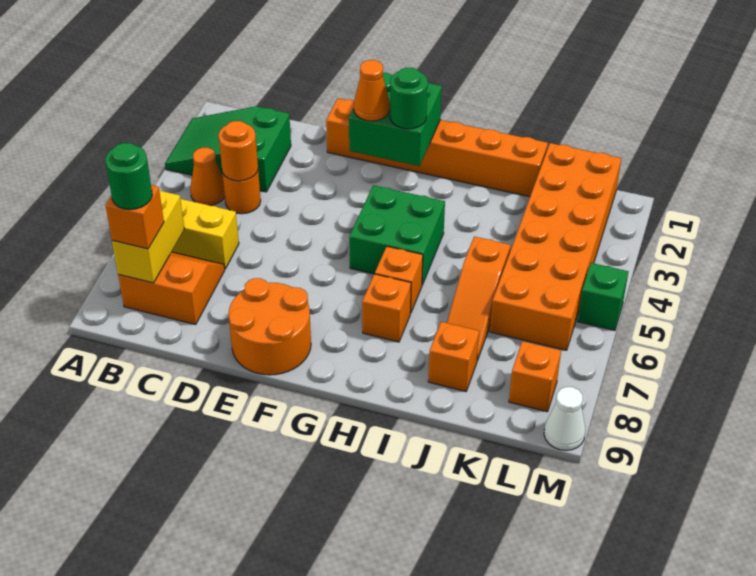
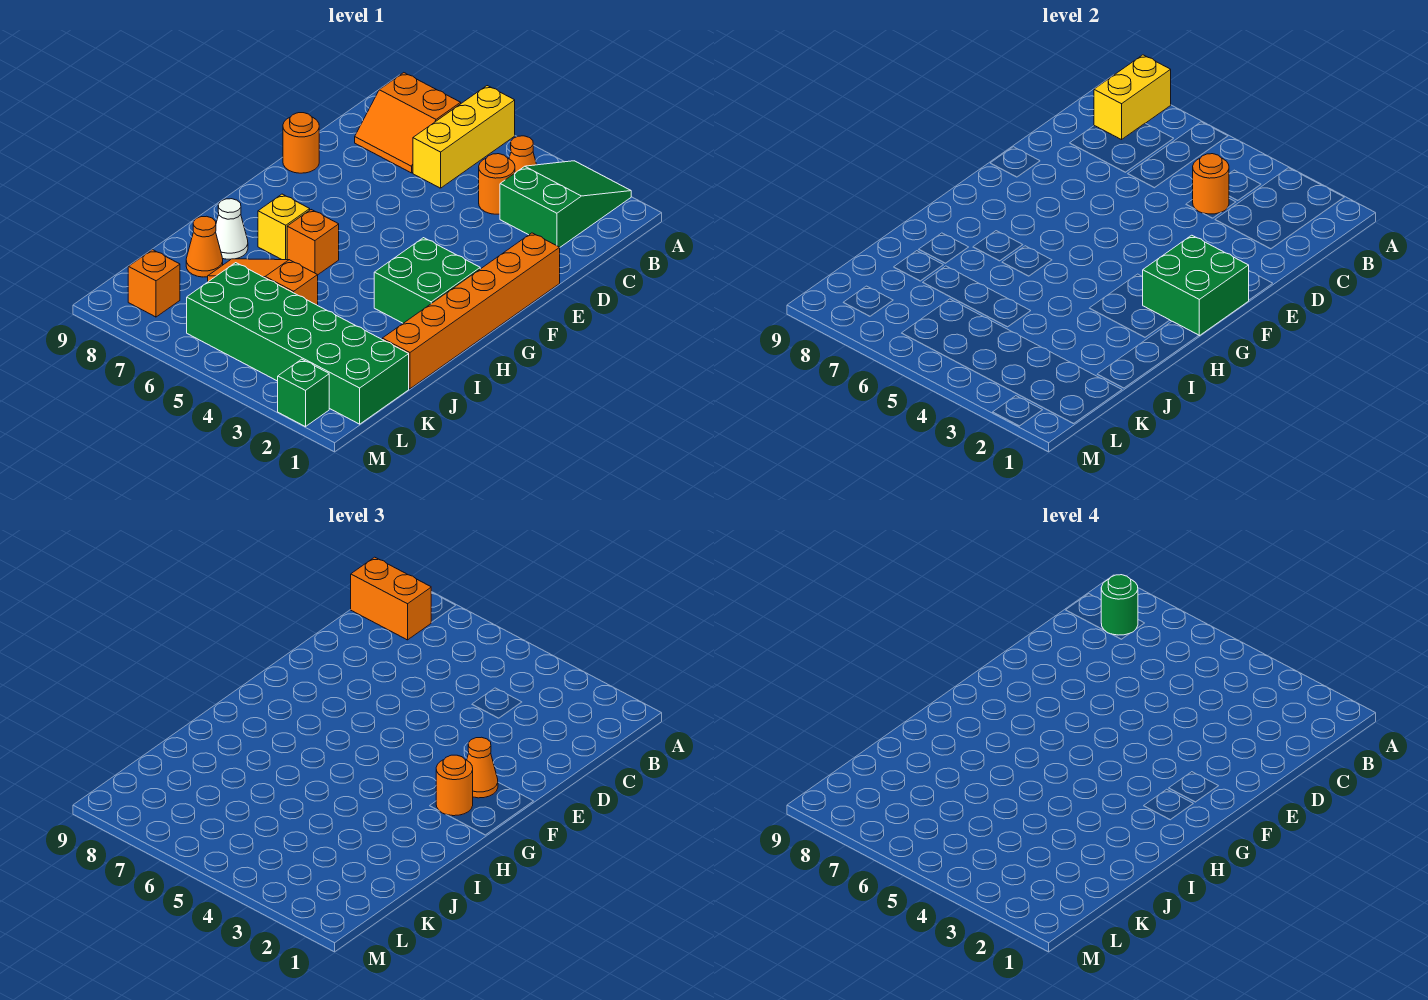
orange 2x2 slope [118,252,225,324] -> orange 2x2 slope turned to [355,73,461,173]
yellow 1x2 brick [112,190,184,283] -> yellow 1x2 brick turned to [1094,55,1171,140]
orange 1x1 brick [105,185,164,249] -> orange 1x2 brick [351,557,431,640]
orange 2x2 round brick [229,278,311,375] -> orange 1x1 round brick [283,113,319,173]
green 1x1 round brick [390,67,428,129] -> orange 1x1 round brick [436,755,473,816]
green 2x2 brick [349,185,445,285] -> green 2x2 brick moved to [374,238,480,323]
orange 1x1 brick [362,274,411,342] -> yellow 1x1 brick [258,194,310,260]
orange 1x1 brick [428,322,479,391] -> orange 1x1 cone [186,216,223,277]
orange 2x6 brick [490,143,621,350] -> green 2x6 brick [187,263,409,424]
green 1x1 brick [578,263,628,330] -> green 1x1 brick moved to [278,359,329,427]
white 1x1 cone [544,387,585,451] -> white 1x1 cone moved to [216,199,248,259]

